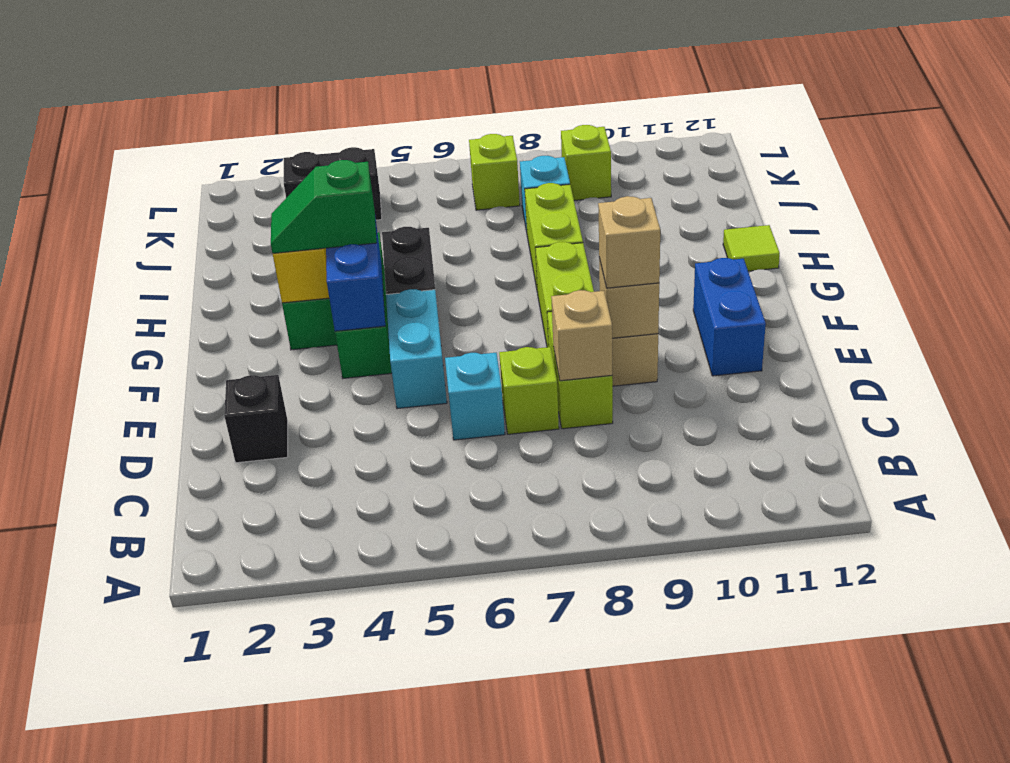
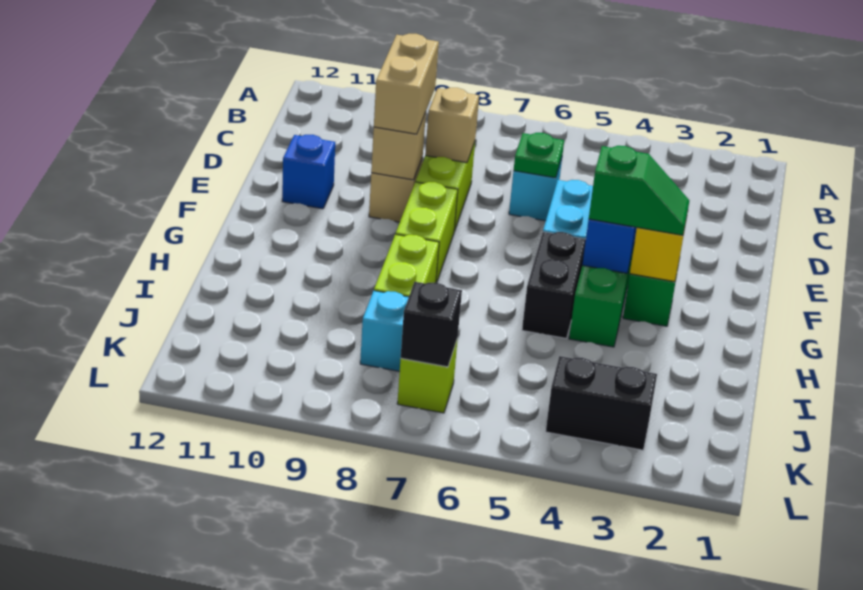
black 1x1 brick [224,375,288,463] -> black 1x1 brick moved to [401,282,462,367]
none -> green 1x1 plate [514,133,564,178]
lime 1x1 brick [499,347,559,434] -> none
tan 1x1 brick [598,196,660,288] -> tan 1x2 brick [374,34,439,134]
blue 1x2 brick [693,258,766,376] -> blue 1x1 brick [282,135,335,209]
lime 1x1 tile [723,225,780,271] -> none
lime 1x1 brick [561,125,611,201] -> none

